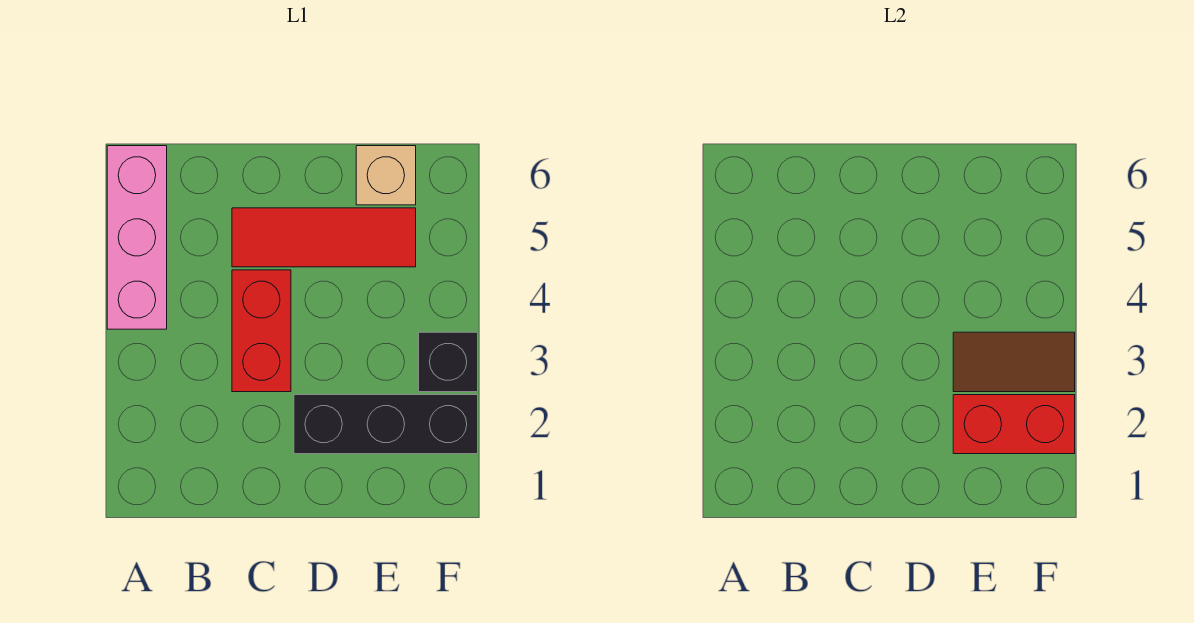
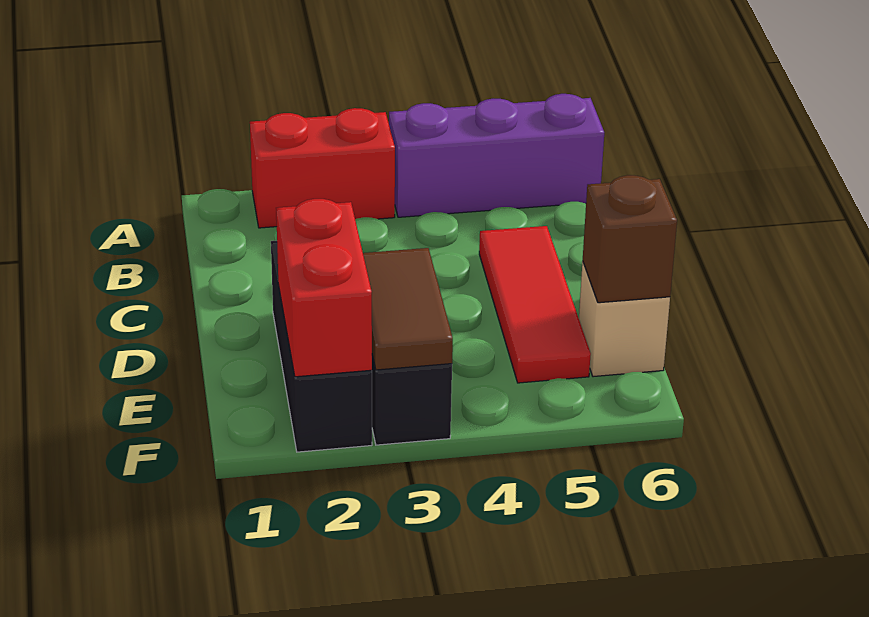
pink 1x3 brick [107,146,167,329] -> purple 1x3 brick [389,94,604,217]
red 1x2 brick [232,270,291,392] -> red 1x2 brick moved to [250,108,395,228]
none -> brown 1x1 brick [583,175,677,303]

